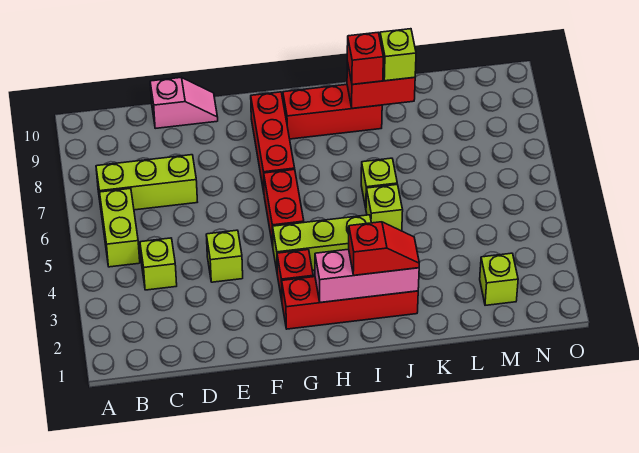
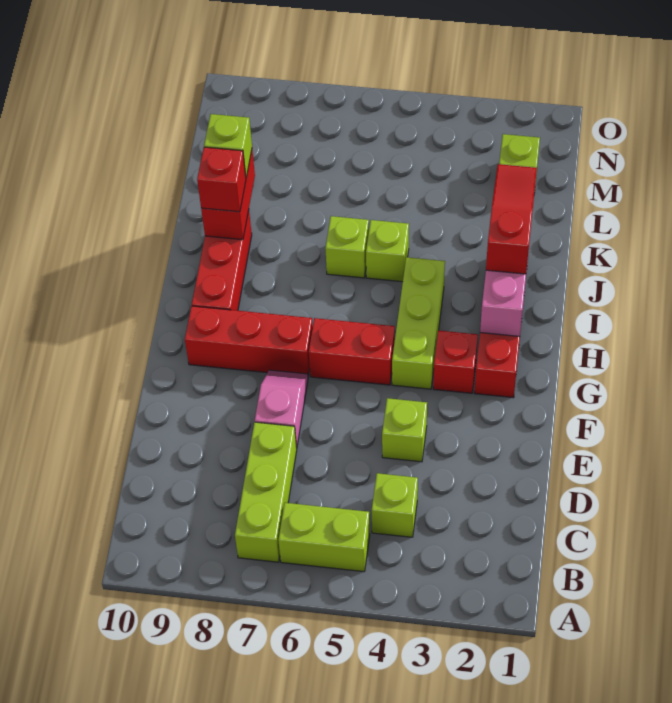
pink 1x2 slope [150,77,218,128] -> pink 1x2 slope moved to [255,370,308,448]
red 1x2 slope [349,222,419,275] -> red 1x3 slope [486,164,537,274]

